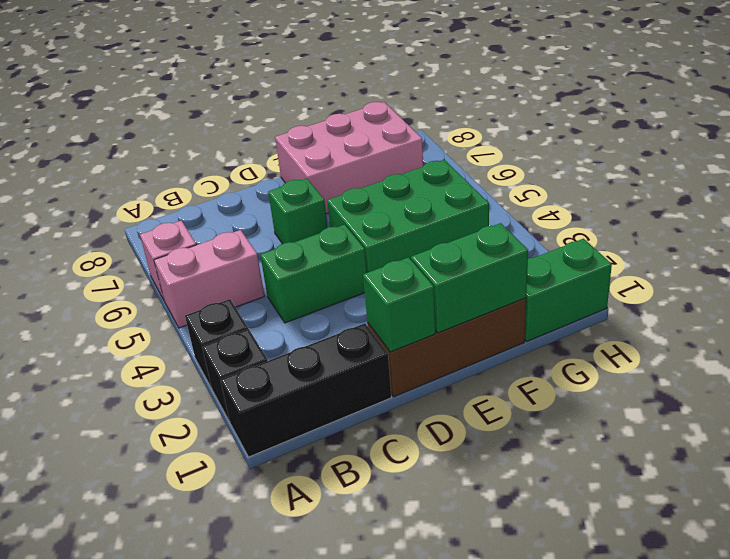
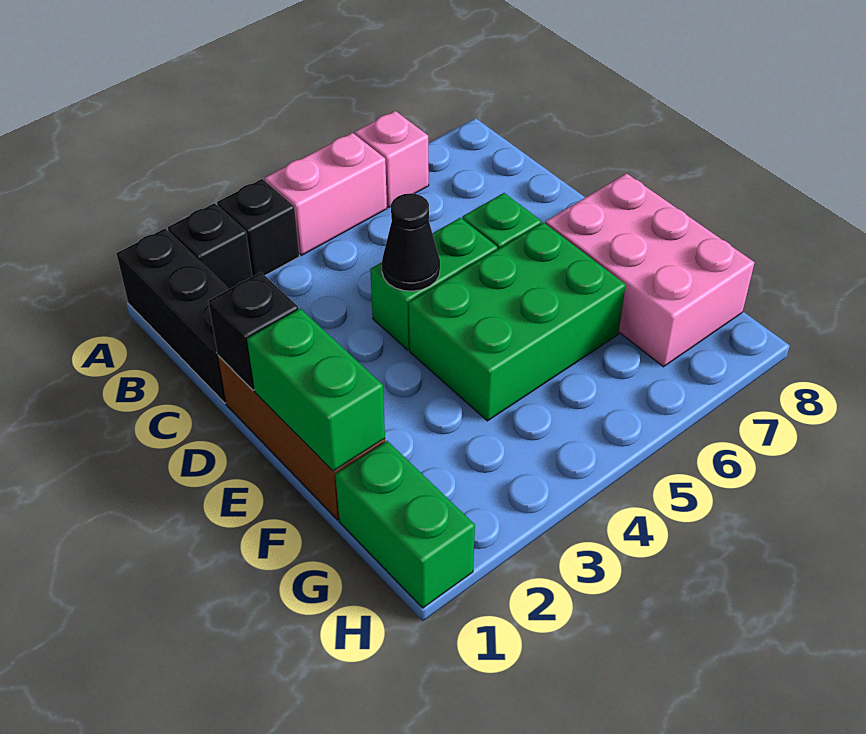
pink 1x2 brick [154,230,264,328] -> pink 1x2 brick turned to [265,133,387,255]
green 1x2 brick [260,224,367,323] -> green 1x2 brick turned to [370,218,498,350]
green 1x1 brick [363,257,435,352] -> black 1x1 brick [208,272,299,390]
none -> black 1x1 cone [382,193,440,291]
green 2x3 brick [327,160,489,273] -> green 2x3 brick turned to [409,223,626,421]

